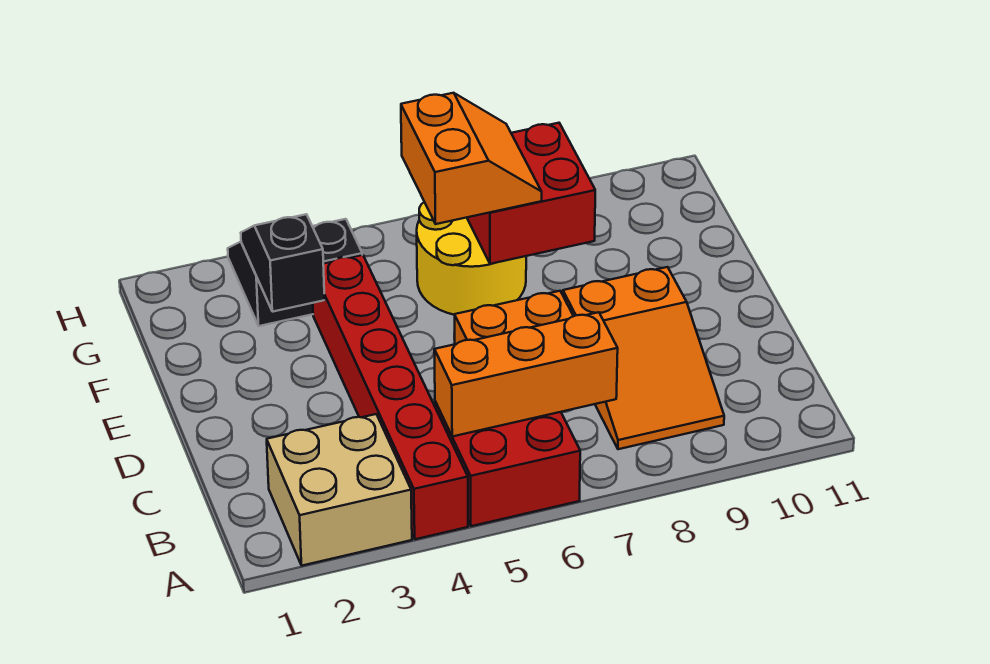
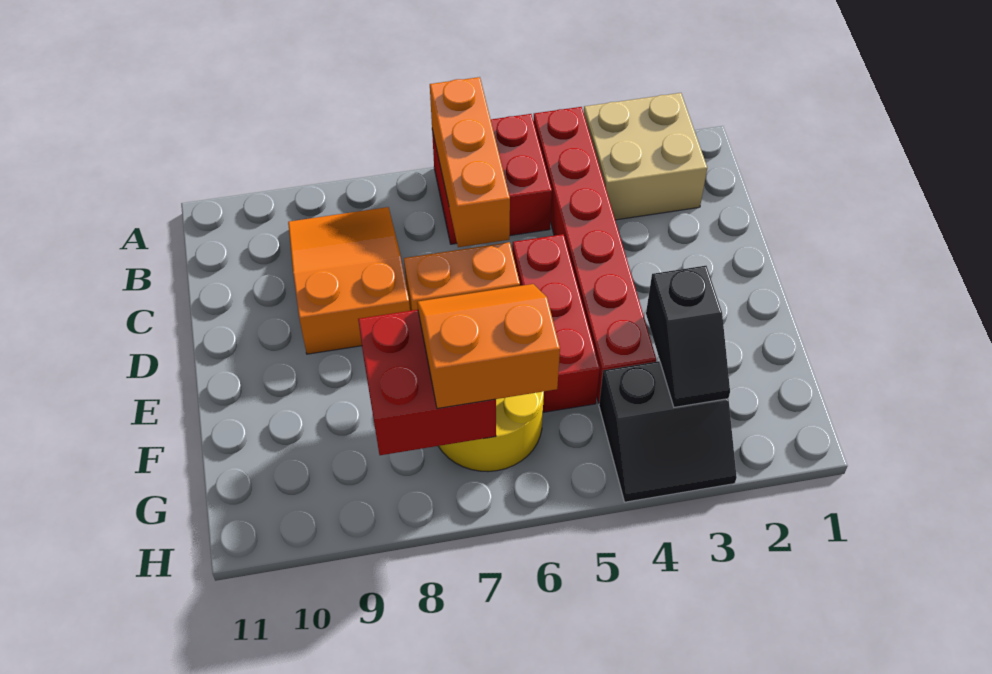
orange 1x3 brick [434,312,618,436] -> orange 1x3 brick turned to [430,77,510,247]
none -> red 1x3 brick [512,234,600,412]
orange 2x2 slope [401,93,542,224] -> orange 2x2 slope turned to [417,284,560,408]

